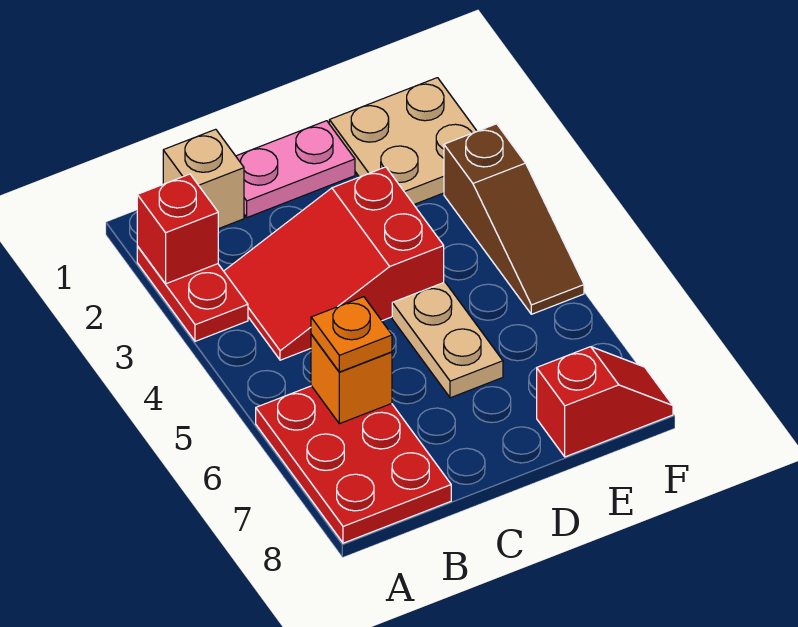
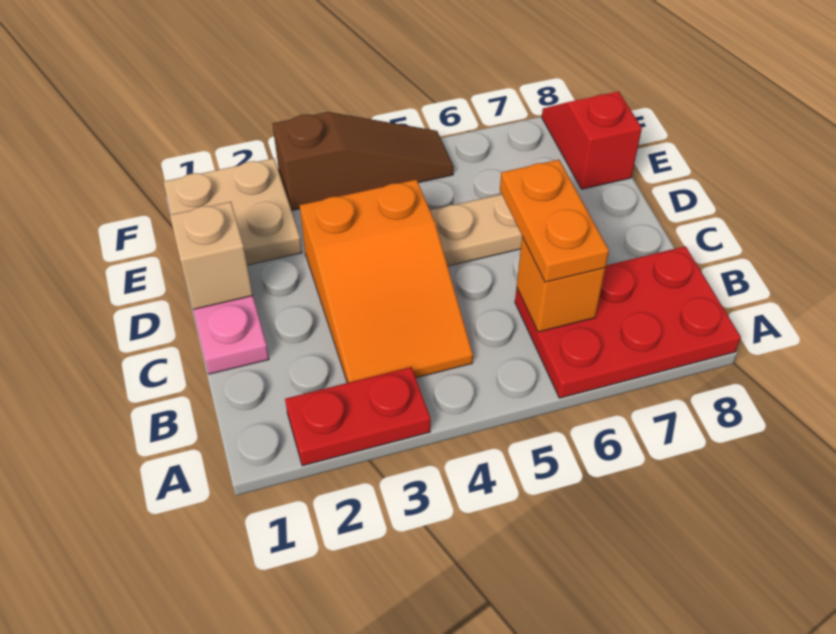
red 1x1 brick [137,174,218,284] -> none
tan 1x1 brick [163,129,244,229] -> tan 1x1 brick moved to [170,202,253,309]
red 2x3 slope [224,167,444,360] -> orange 2x3 slope [300,180,473,383]
orange 1x1 plate [311,297,392,372] -> orange 1x2 plate [500,160,609,282]

